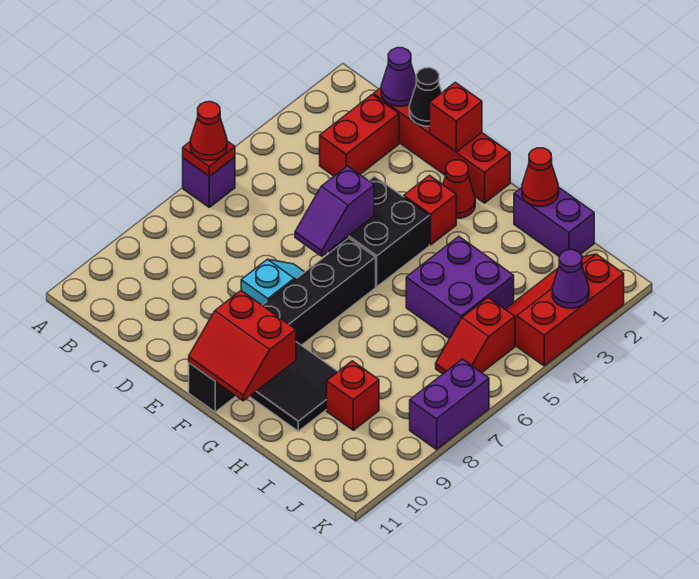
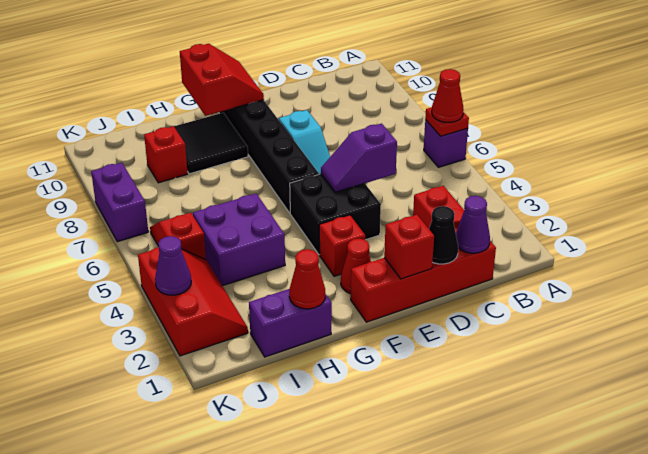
purple 1x2 slope [295,166,374,256] -> purple 1x2 slope turned to [321,123,397,192]
red 2x2 slope [189,291,296,401] -> red 2x2 slope turned to [180,44,264,116]

